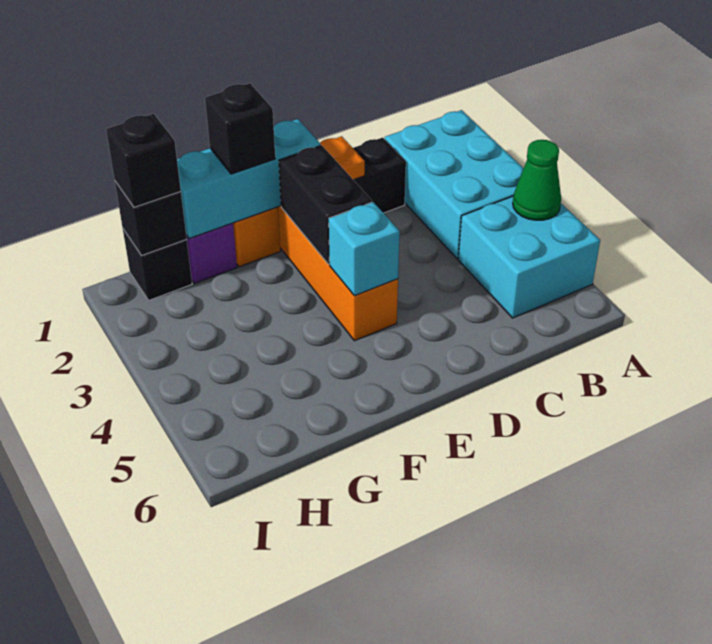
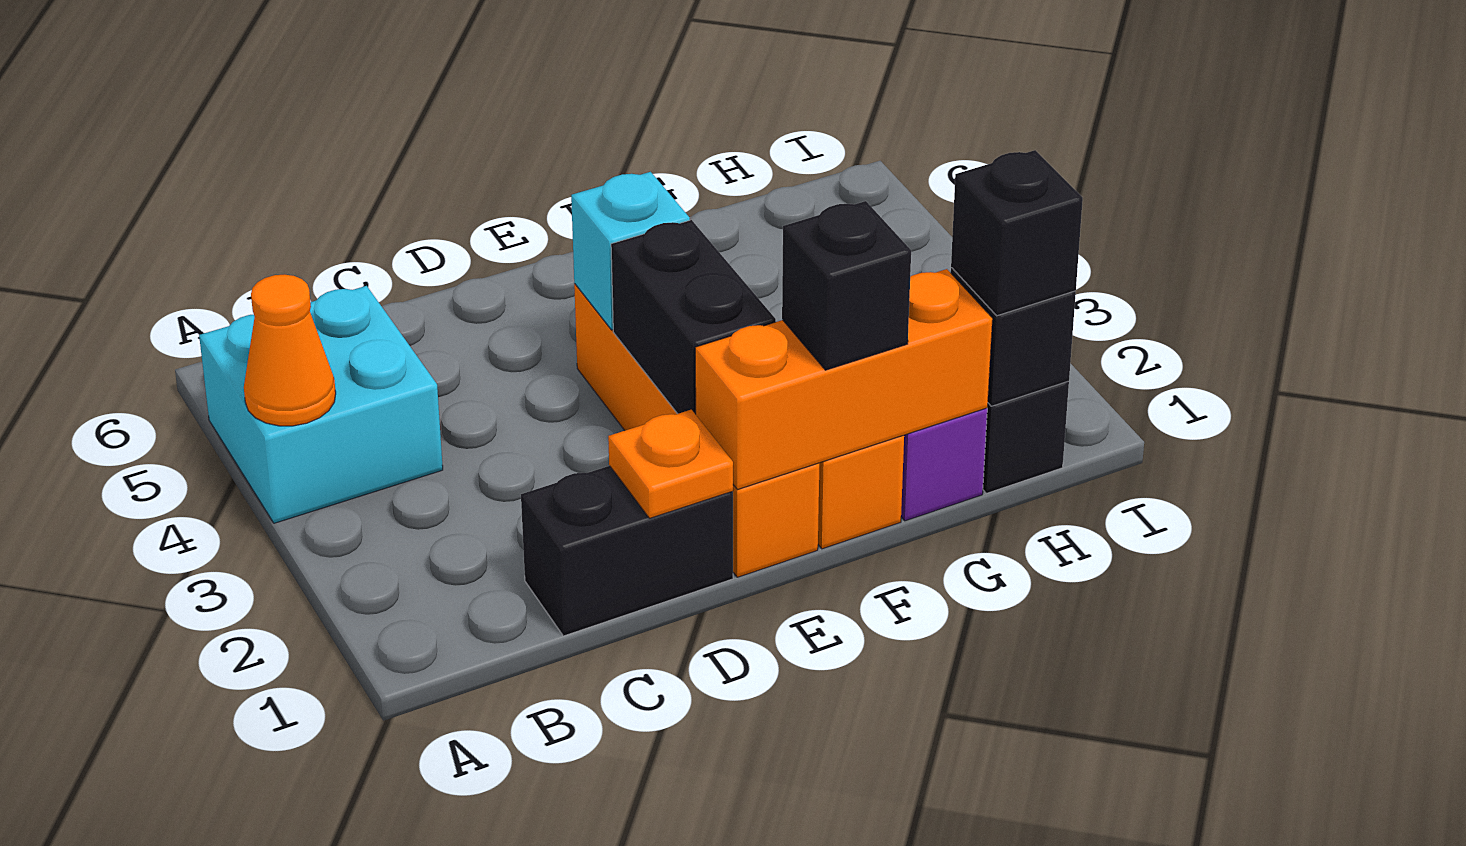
cyan 2x3 brick [385,110,524,259] -> none
green 1x1 cone [513,140,561,220] -> orange 1x1 cone [244,274,336,426]
cyan 1x3 brick [177,119,321,239] -> orange 1x3 brick [695,269,992,490]

